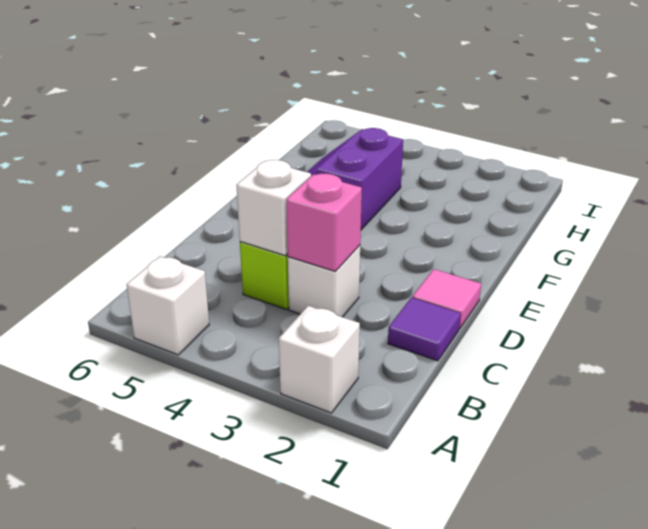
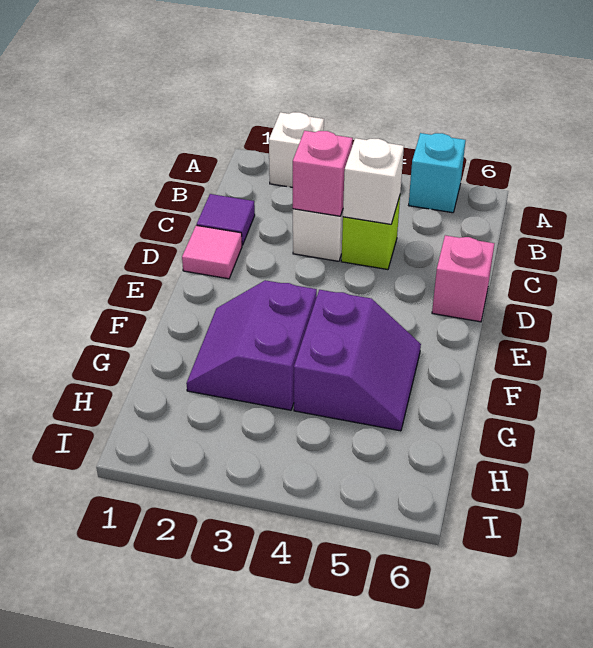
white 1x1 brick [127,256,209,355] -> cyan 1x1 brick [409,133,466,213]
none -> pink 1x1 brick [432,235,494,322]
none -> purple 2x2 slope [186,280,317,410]

